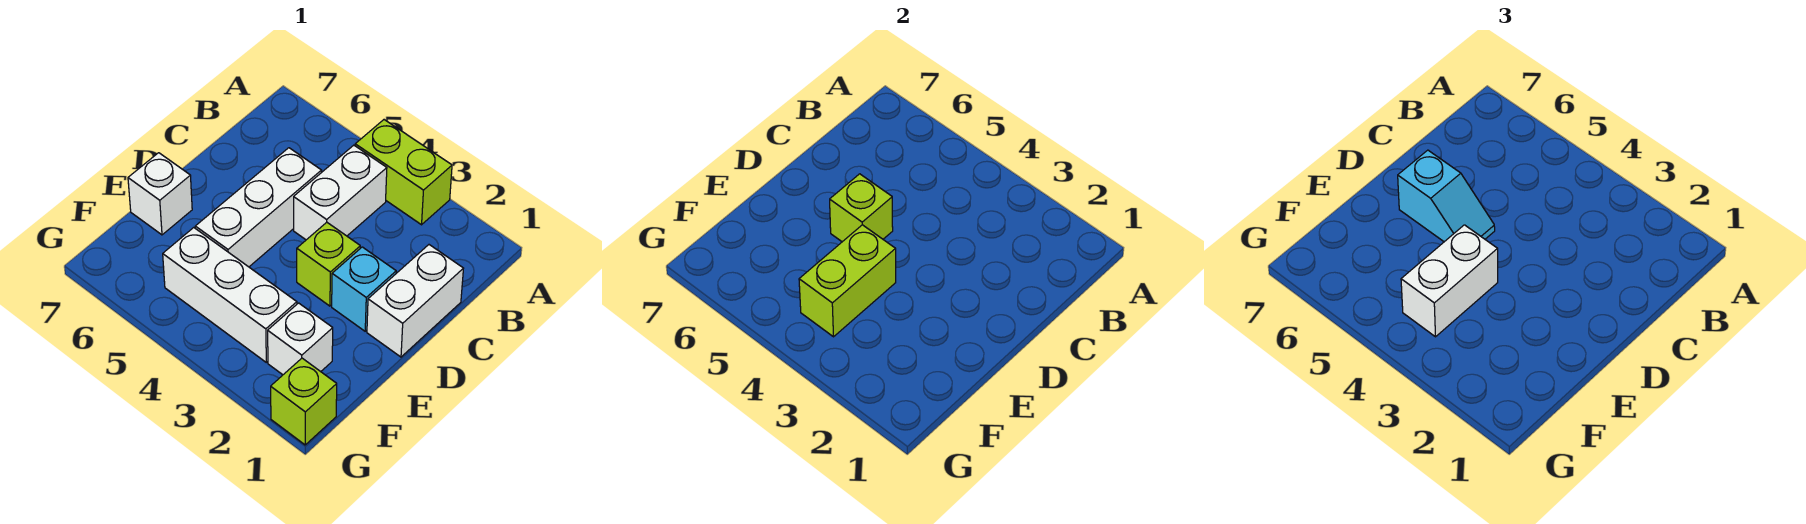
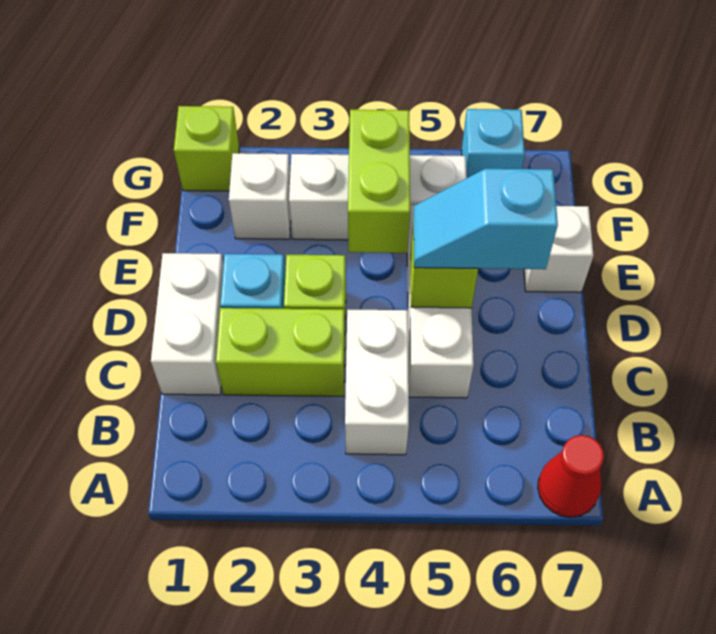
lime 1x2 brick [355,120,452,225] -> lime 1x2 brick moved to [216,308,345,396]
none -> red 1x1 cone [538,435,604,517]
white 1x2 brick [1401,225,1498,337] -> none
none -> cyan 1x1 brick [461,109,525,178]

